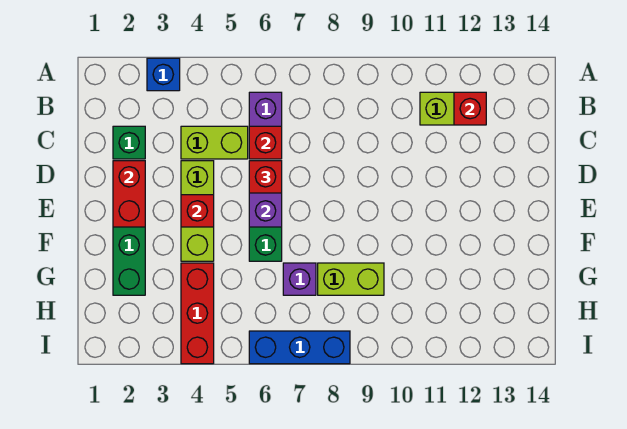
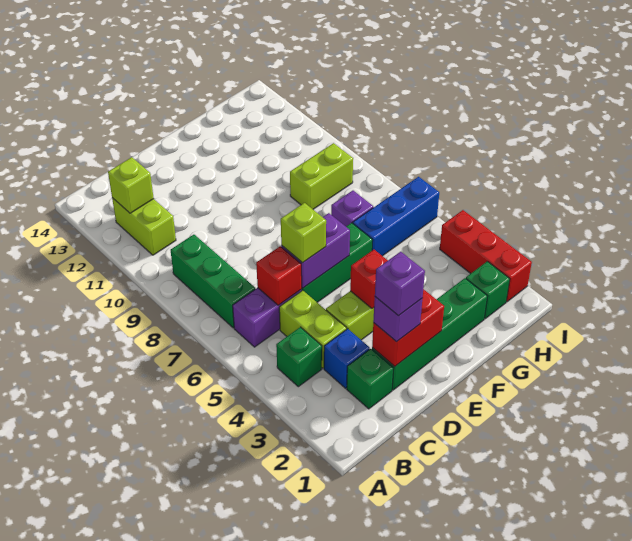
blue 1x1 brick [147,58,180,91] -> blue 1x1 brick moved to [324,329,370,388]
none -> green 1x1 brick [276,327,322,387]
none -> green 1x3 brick [171,235,255,328]
red 1x1 brick [454,92,486,125] -> lime 1x1 brick [108,157,154,213]
none -> purple 1x1 brick [373,297,422,342]
none -> purple 1x1 brick [375,252,425,316]
red 1x1 brick [249,161,282,193] -> lime 1x1 brick [281,203,326,263]
red 1x3 brick [181,263,214,364] -> red 1x3 brick turned to [440,210,532,302]
lime 1x2 brick [318,263,384,295] -> lime 1x2 brick turned to [290,143,353,209]
none -> green 1x1 brick [466,261,510,319]
blue 1x3 brick [249,331,350,364] -> blue 1x3 brick turned to [353,177,439,256]

